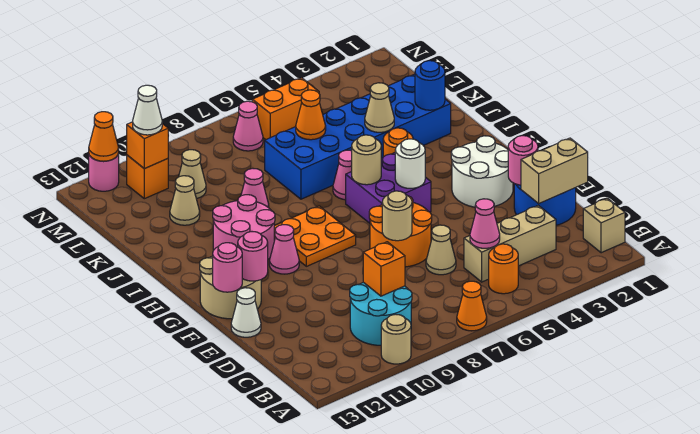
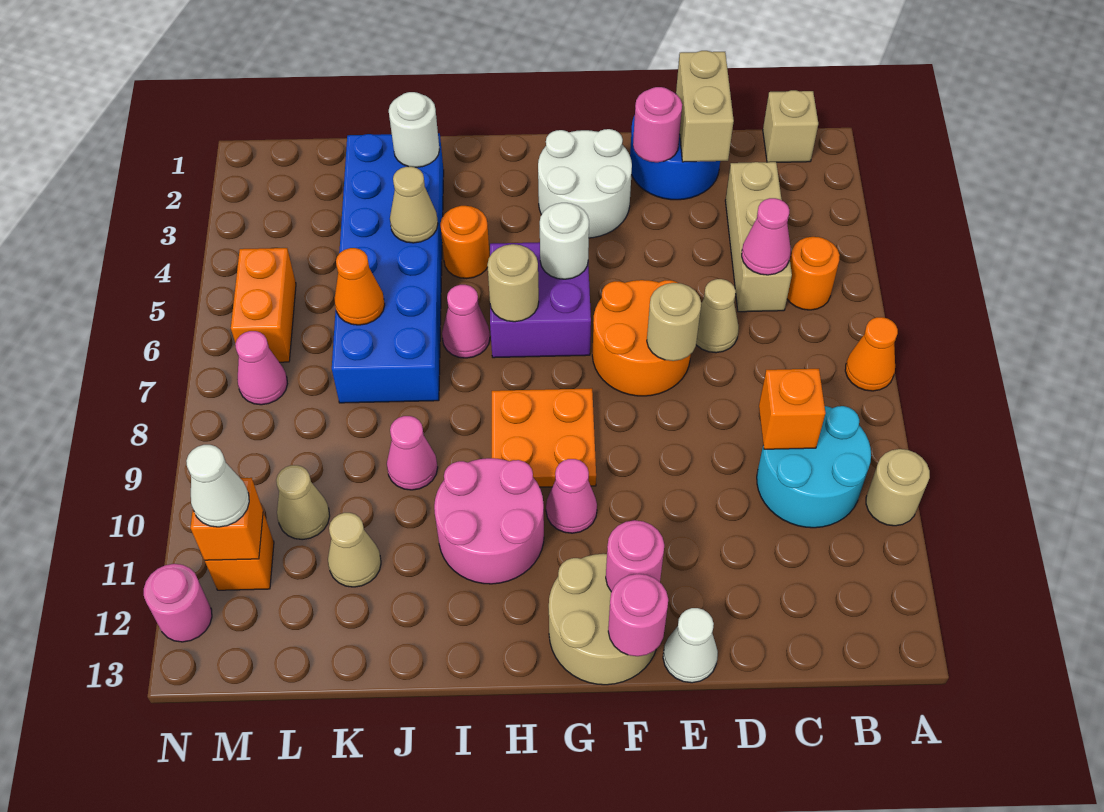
blue 1x1 round brick [415,61,445,110] -> white 1x1 round brick [389,92,440,167]
orange 1x1 cone [89,112,119,161] -> none

